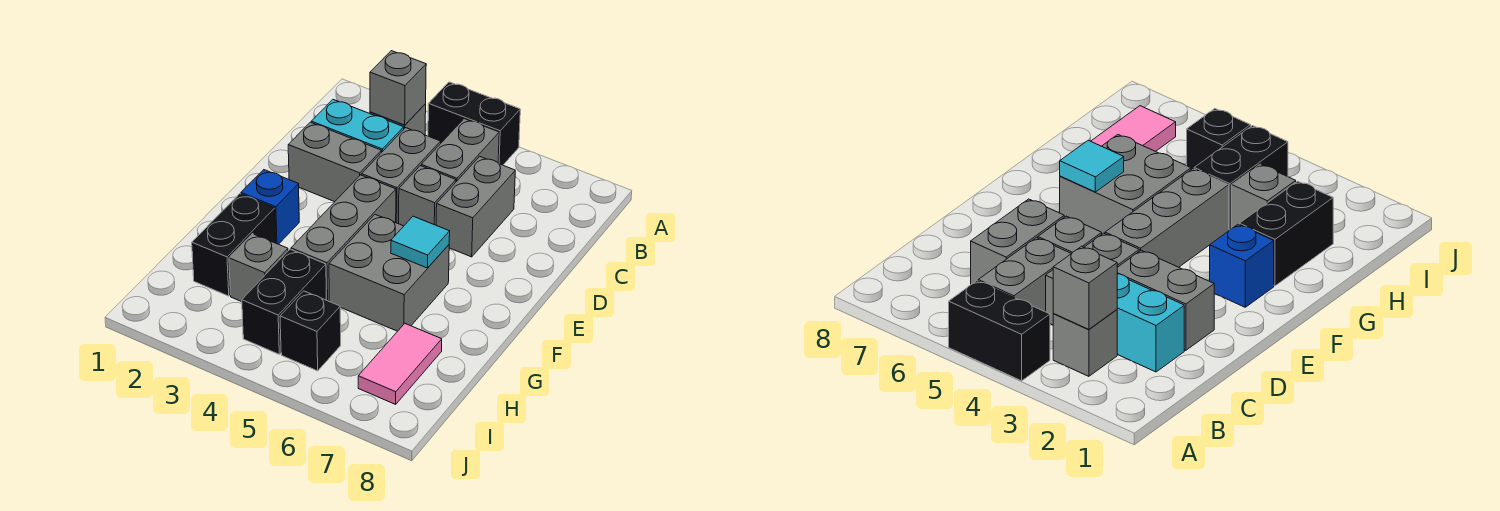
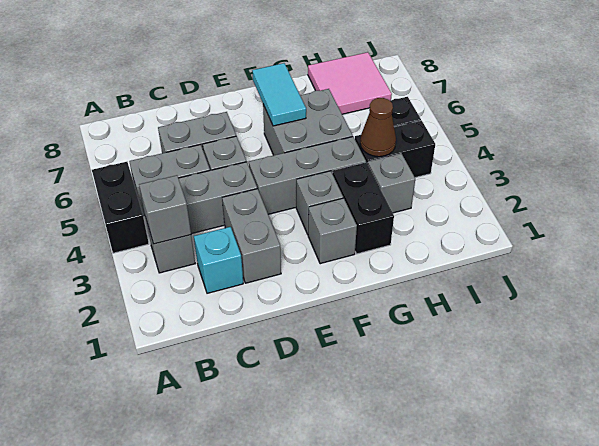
cyan 1x2 brick [311,100,404,153] -> cyan 1x1 brick [194,227,243,293]
blue 1x1 brick [241,170,299,244] -> grey 1x1 brick [308,198,357,264]
none -> grey 1x1 brick [296,171,343,234]
cyan 1x1 tile [391,216,450,268] -> cyan 1x2 tile [252,63,306,126]
black 1x2 brick [192,194,276,296] -> black 1x2 brick turned to [332,162,394,254]
none -> brown 1x1 cone [360,98,396,157]
pink 1x2 tile [358,324,442,404] -> pink 2x2 tile [308,52,392,114]

